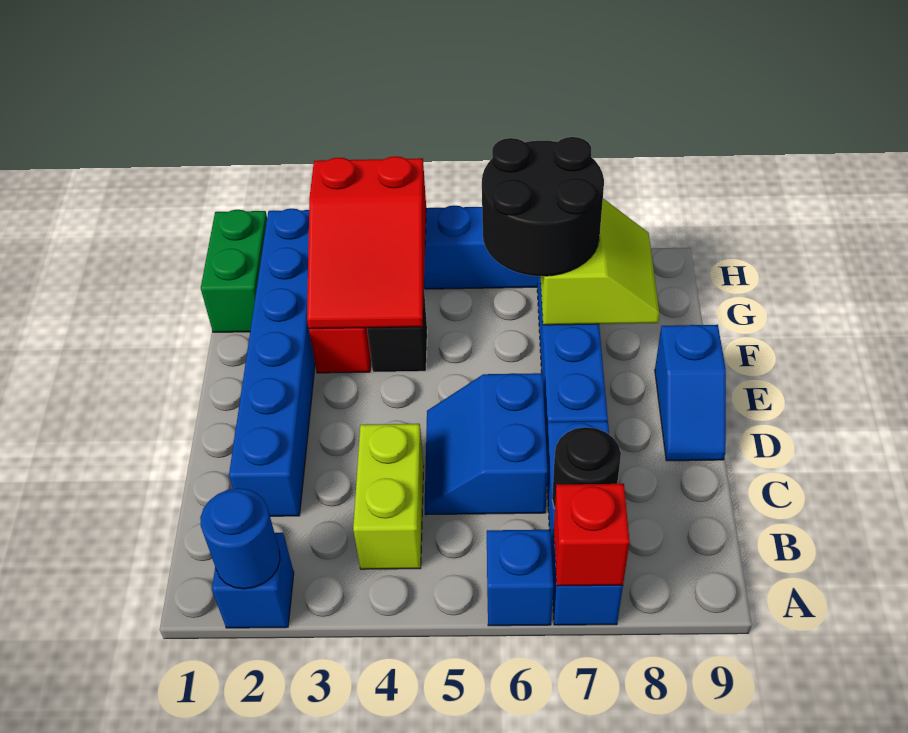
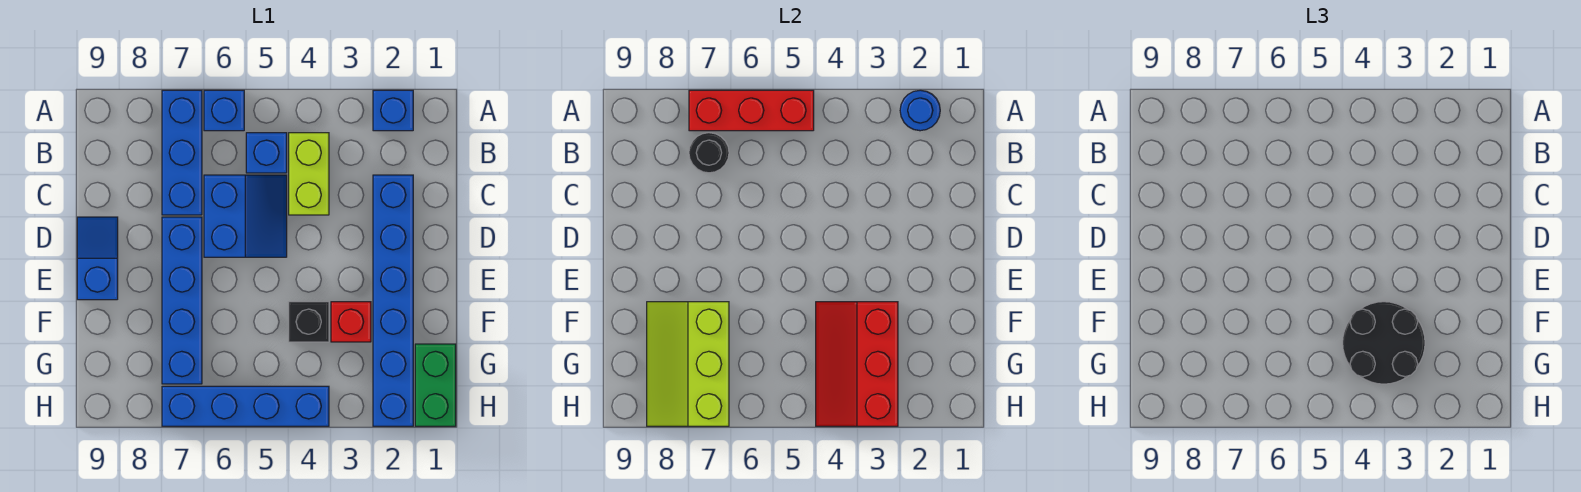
red 1x1 brick [554,484,630,586] -> red 1x3 brick [689,90,814,131]
none -> blue 1x1 brick [246,133,287,173]
red 2x3 slope [307,156,426,329] -> red 2x3 slope turned to [816,302,898,426]
black 2x2 round brick [482,137,604,276] -> black 2x2 round brick moved to [1343,302,1425,384]
lime 2x2 slope [540,198,660,325] -> lime 2x3 slope [647,302,729,426]

